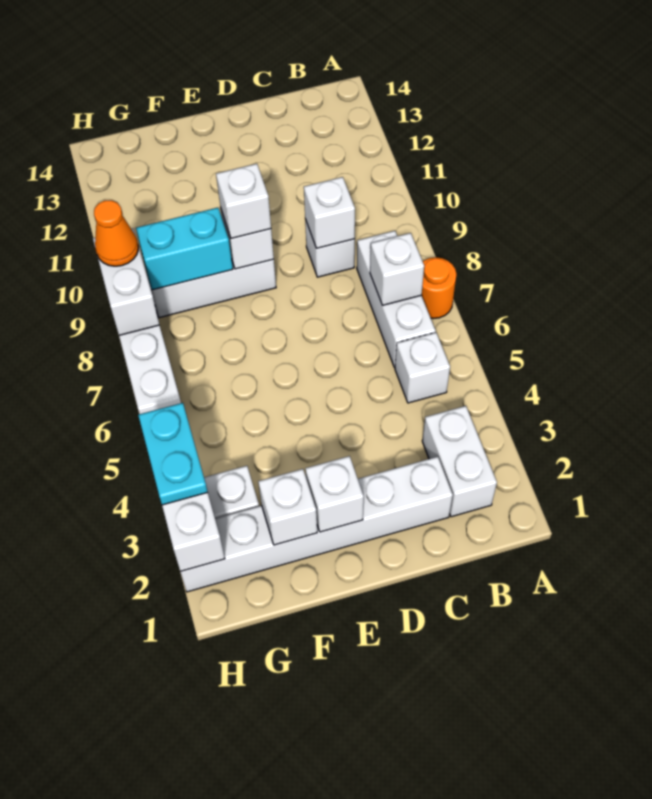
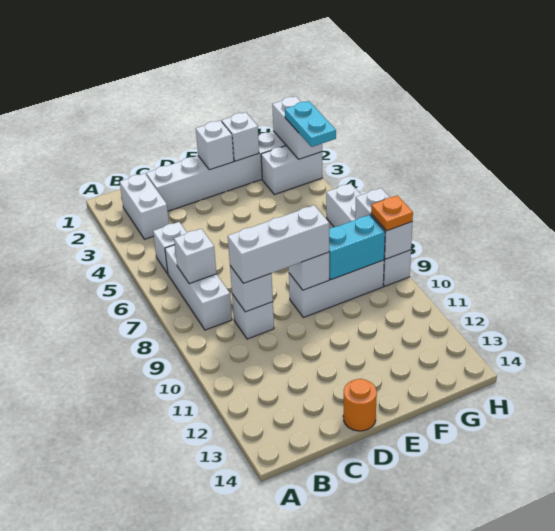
orange 1x1 round brick [421,257,457,319] -> orange 1x1 round brick moved to [343,379,377,431]
white 1x1 brick [216,164,271,238] -> white 1x3 brick [228,205,329,283]
orange 1x1 cone [94,200,138,266] -> orange 1x1 plate [371,195,413,231]

